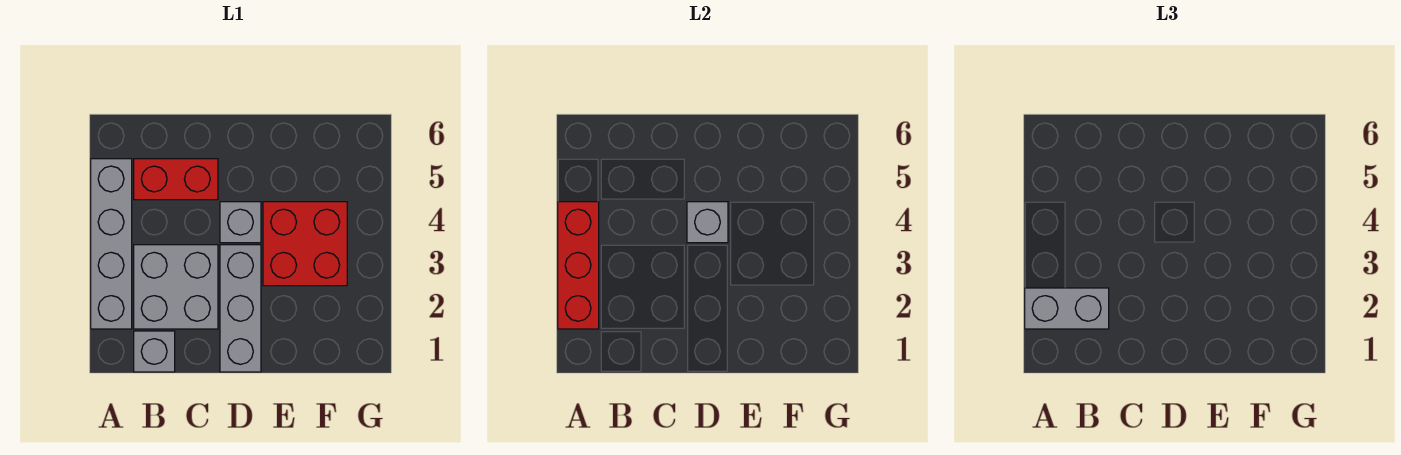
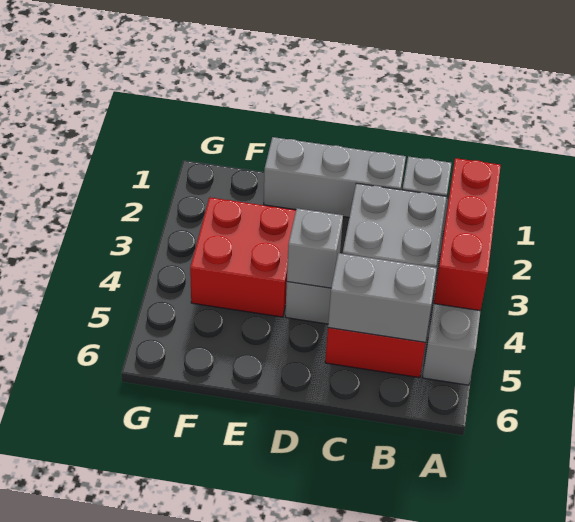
grey 1x2 brick [1025,288,1109,329] -> grey 1x2 brick moved to [328,253,437,342]
grey 1x3 brick [220,245,261,372] -> grey 1x3 brick turned to [264,137,406,217]

